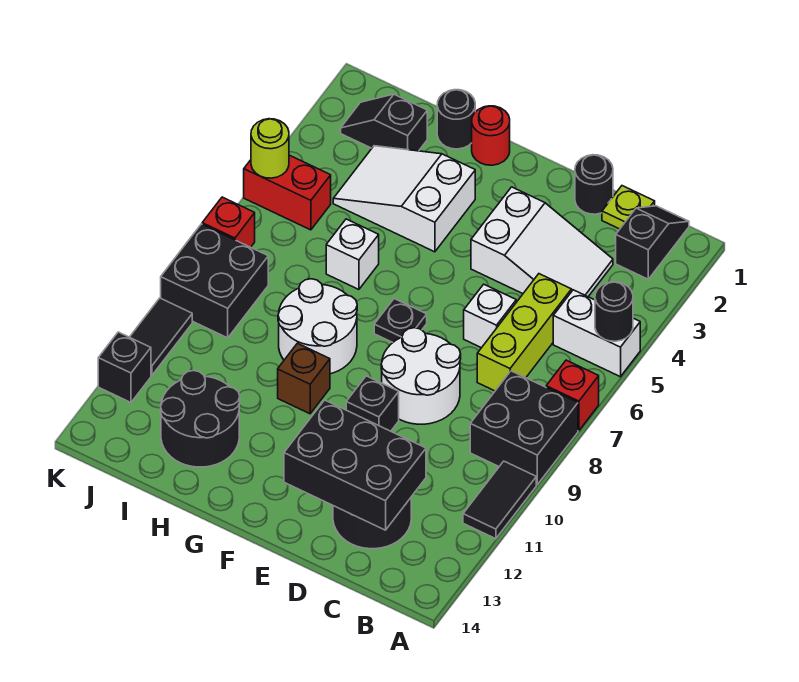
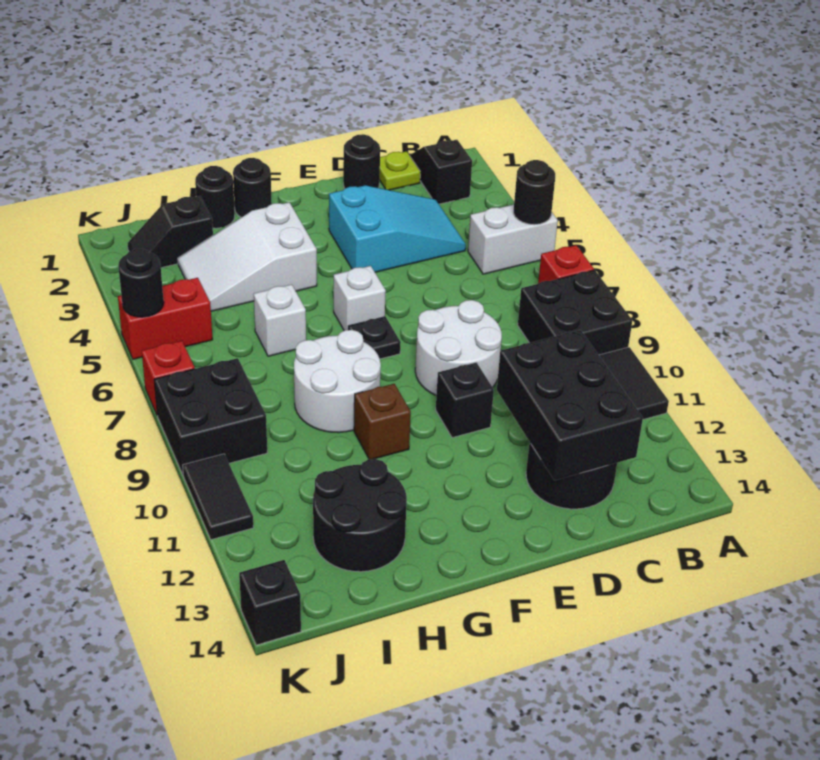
white 2x3 slope [471,187,613,297] -> cyan 2x3 slope [329,185,466,272]
lime 1x3 brick [477,274,572,391] -> none
black 2x3 brick [284,400,426,530] -> black 2x3 brick turned to [497,330,643,480]
white 1x1 brick [464,284,516,348] -> white 1x1 brick moved to [334,266,386,331]
red 1x1 round brick [472,106,510,165] -> black 1x1 round brick [233,158,272,217]
lime 1x1 round brick [251,119,289,178] -> black 1x1 round brick [118,249,164,317]
black 1x1 brick [98,332,151,402] -> black 1x1 brick moved to [239,560,301,645]

